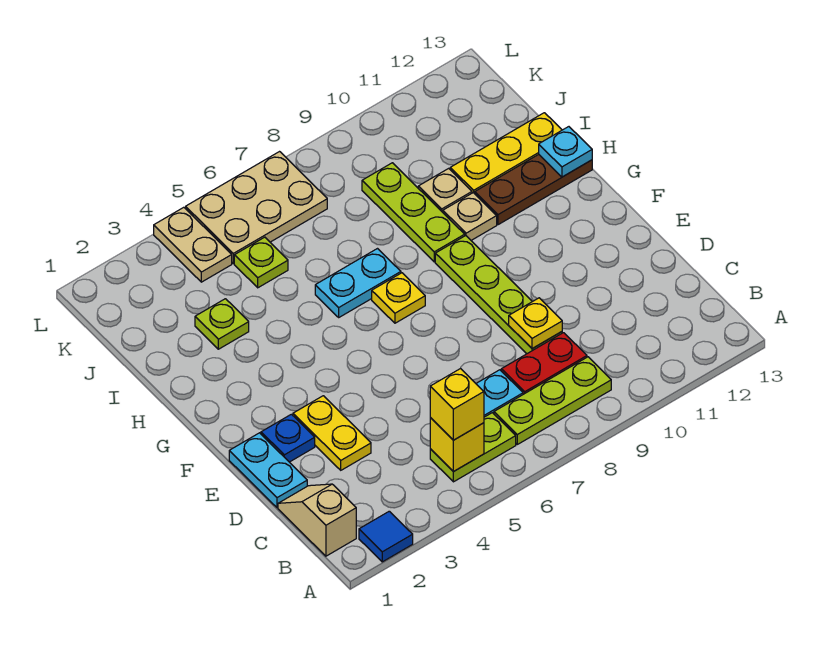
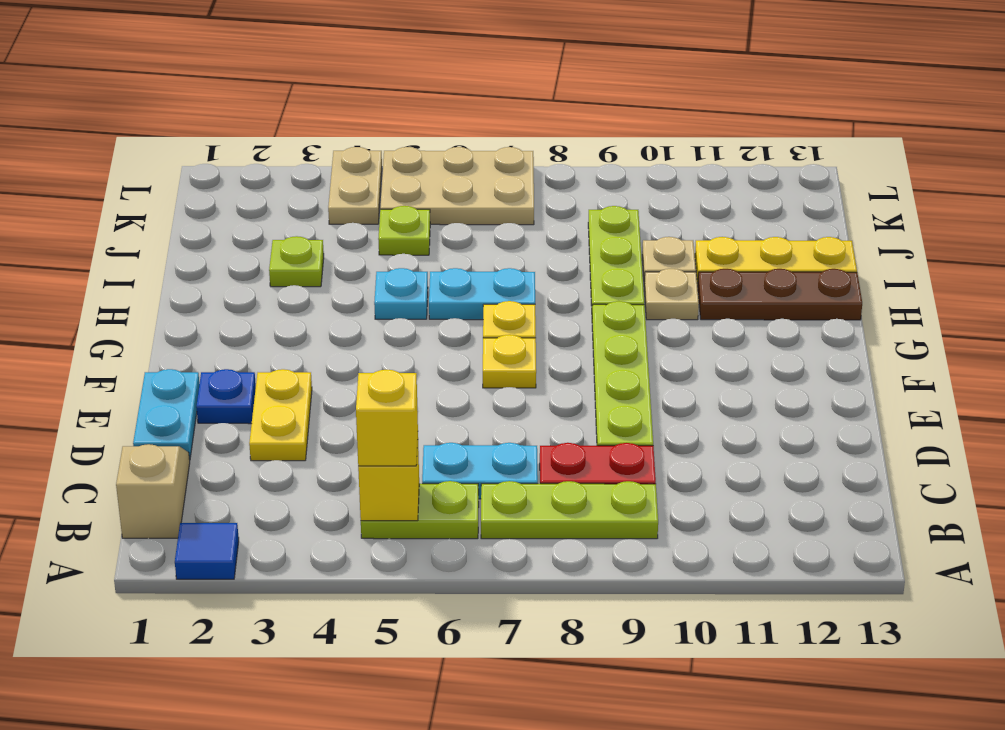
yellow 1x1 plate [509,298,562,349] -> yellow 1x1 plate moved to [483,335,536,388]
cyan 1x1 plate [539,127,592,177] -> cyan 1x1 plate moved to [374,268,428,319]

